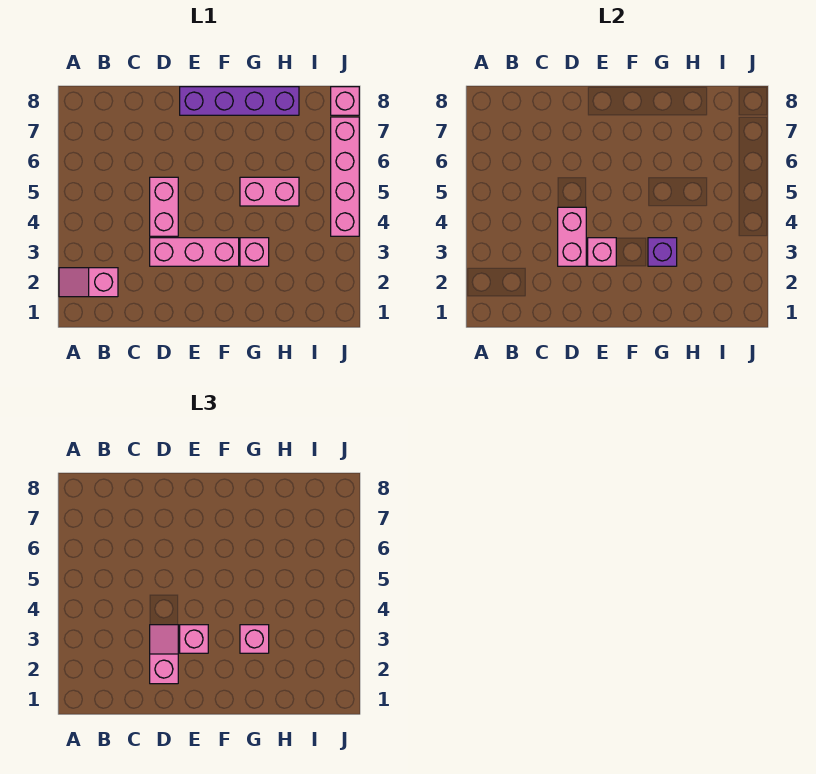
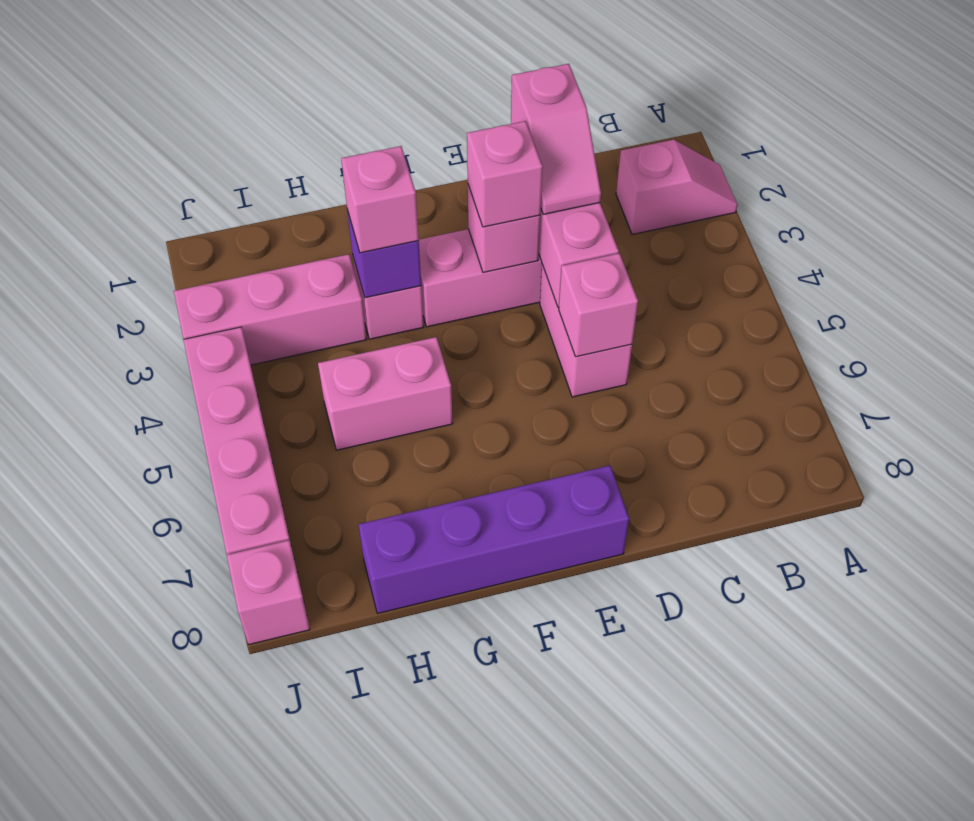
none -> pink 1x1 brick [559,253,638,357]
none -> pink 1x3 brick [174,254,367,365]

